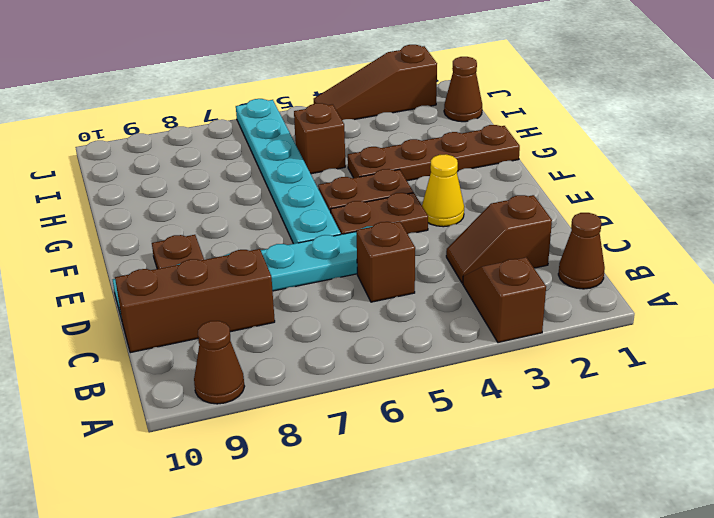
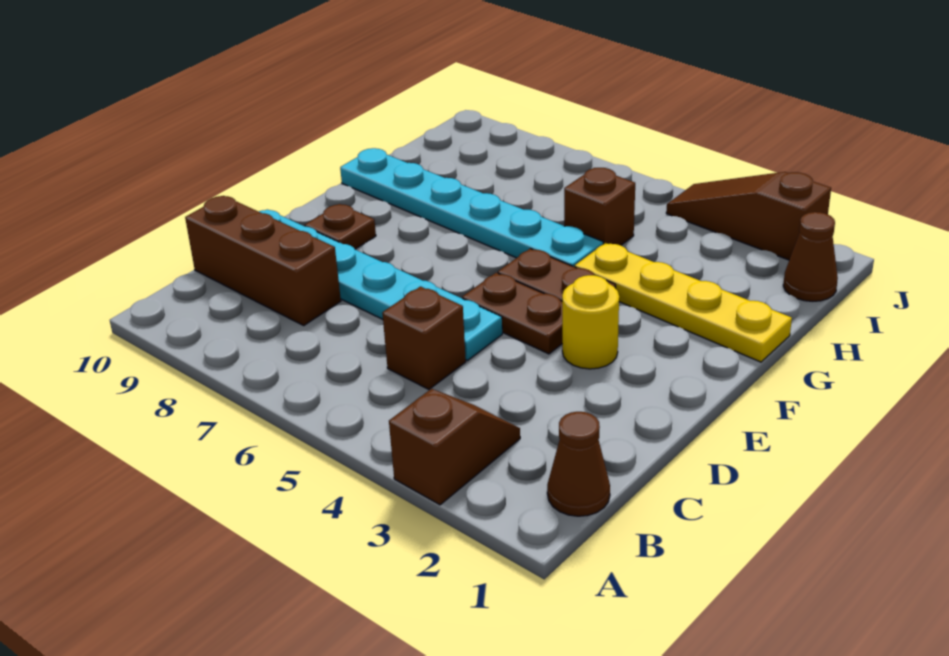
brown 1x1 cone [194,321,245,404] -> none
brown 1x2 slope [446,195,552,283] -> none
yellow 1x1 cone [422,154,464,227] -> yellow 1x1 round brick [562,275,619,369]
cyan 1x6 plate [236,99,341,244] -> cyan 1x6 plate turned to [340,148,603,267]
brown 1x4 plate [348,125,520,181] -> yellow 1x4 plate [575,243,792,362]

